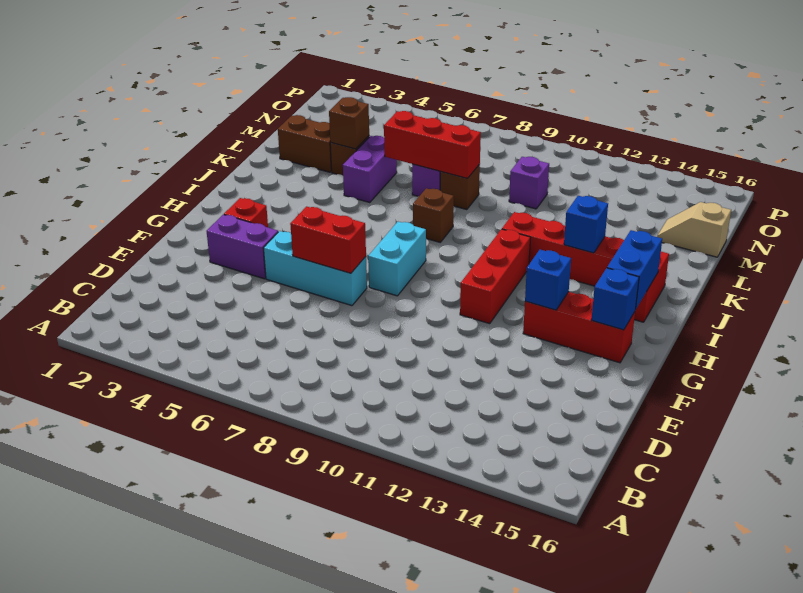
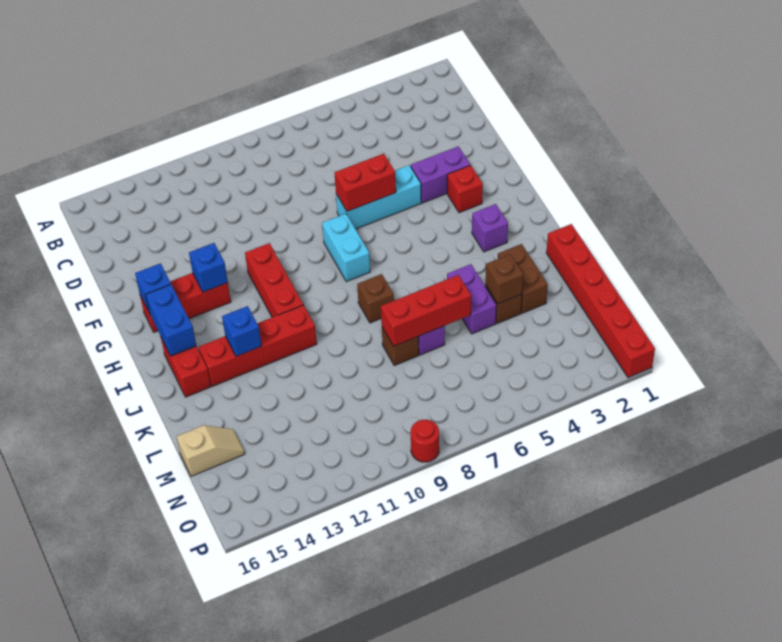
none -> red 1x6 brick [547,224,655,378]
brown 1x2 brick [278,115,332,172] -> brown 1x2 brick turned to [498,244,548,313]
purple 1x1 brick [509,157,549,209] -> purple 1x1 brick moved to [472,204,508,252]
none -> red 1x1 round brick [411,420,439,462]

